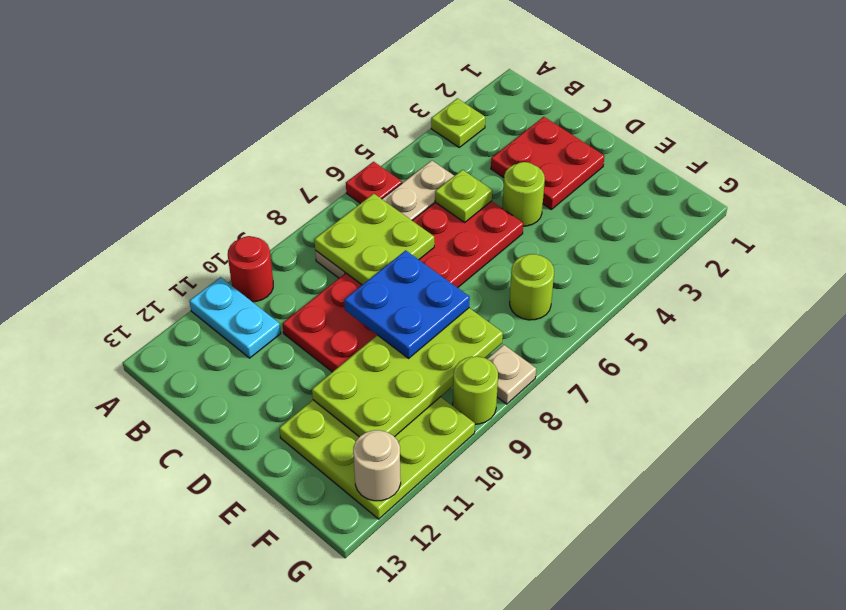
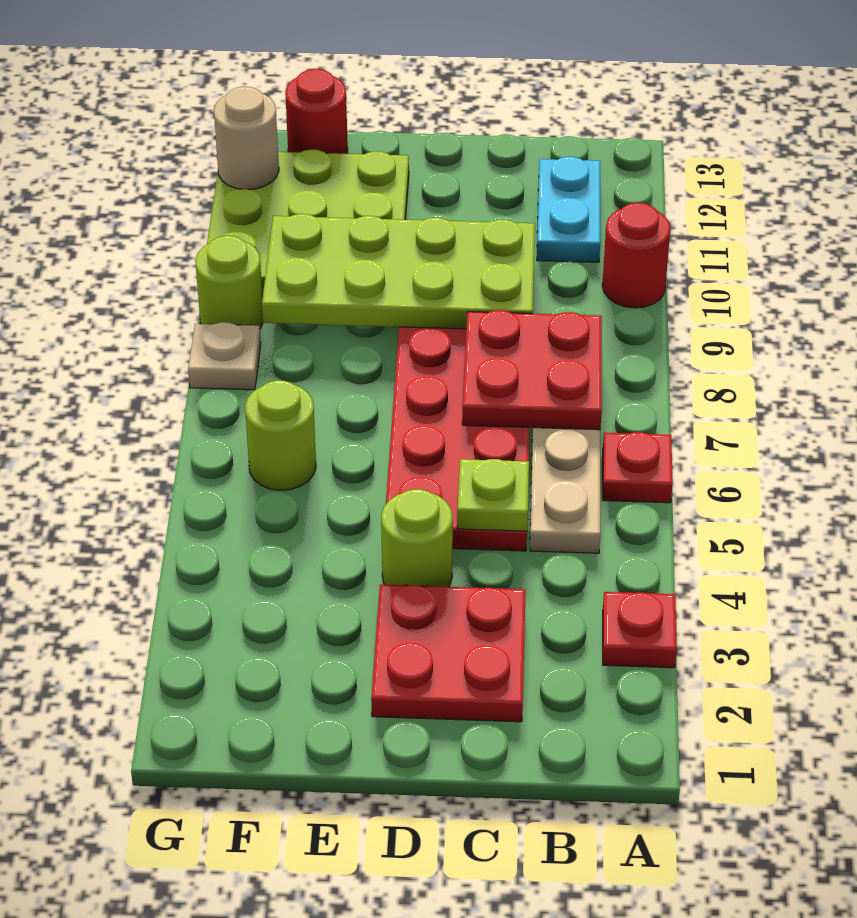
lime 1x1 plate [431,98,485,147] -> red 1x1 plate [603,592,677,668]
cyan 1x2 plate [190,277,281,358] -> cyan 1x2 plate turned to [537,157,600,262]
lime 2x2 plate [314,194,434,285] -> red 2x2 plate [462,310,602,430]
blue 2x2 plate [344,250,470,358] -> none
lime 2x4 plate [312,308,503,437] -> lime 2x4 plate turned to [262,214,535,329]
none -> red 1x1 round brick [285,69,348,154]

